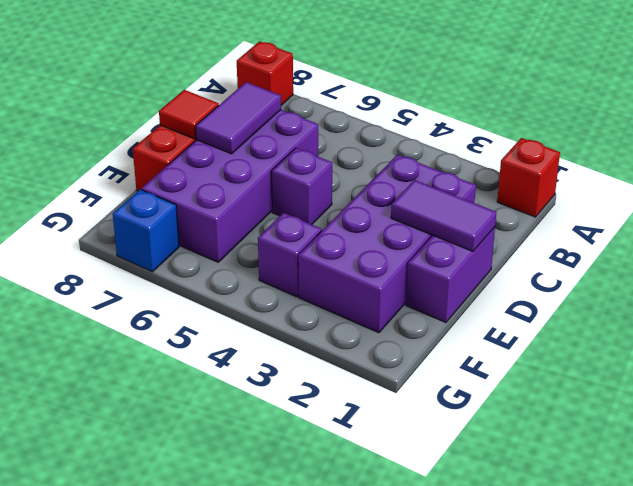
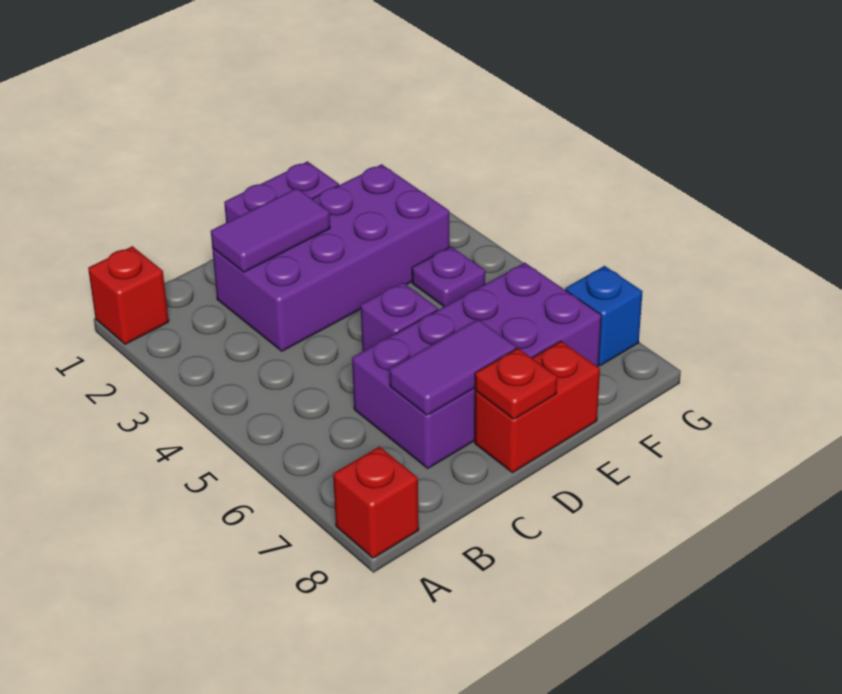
purple 1x2 tile [391,180,496,251] -> purple 1x2 tile turned to [211,188,330,272]
red 1x1 tile [159,90,219,139] -> red 1x1 plate [475,348,557,419]
purple 1x1 brick [258,213,322,297] -> purple 1x1 plate [412,247,485,307]

